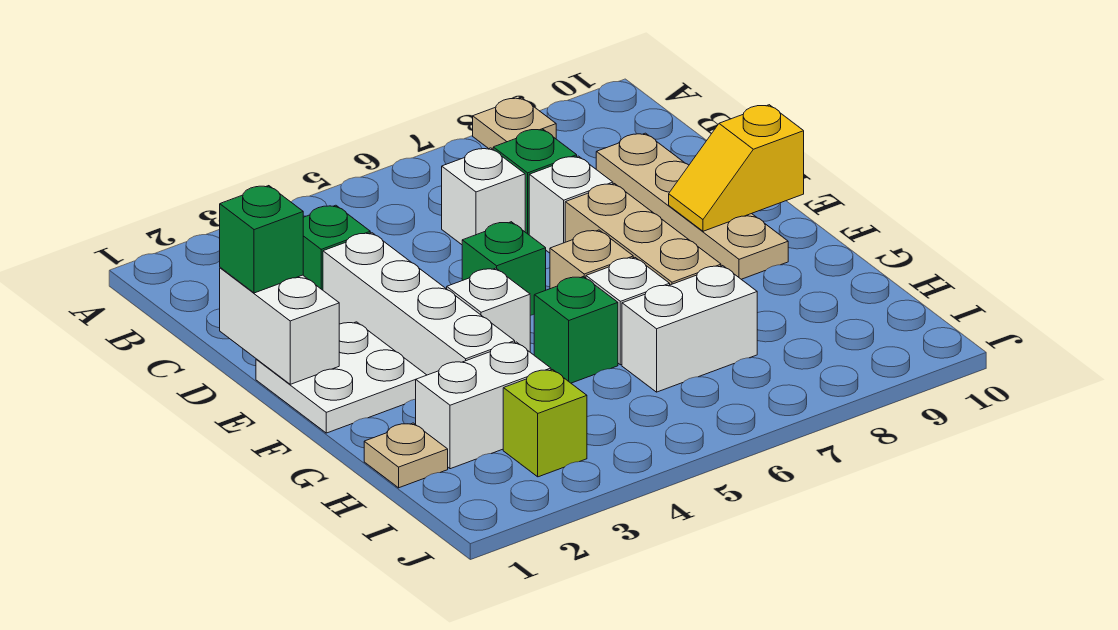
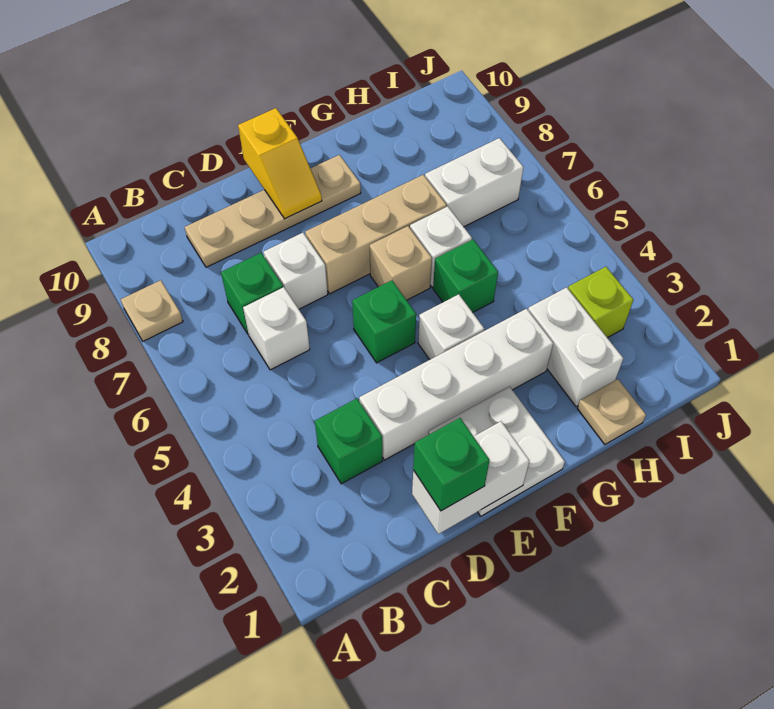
white 1x2 brick [622,266,757,392] -> white 1x2 brick turned to [425,138,524,227]

